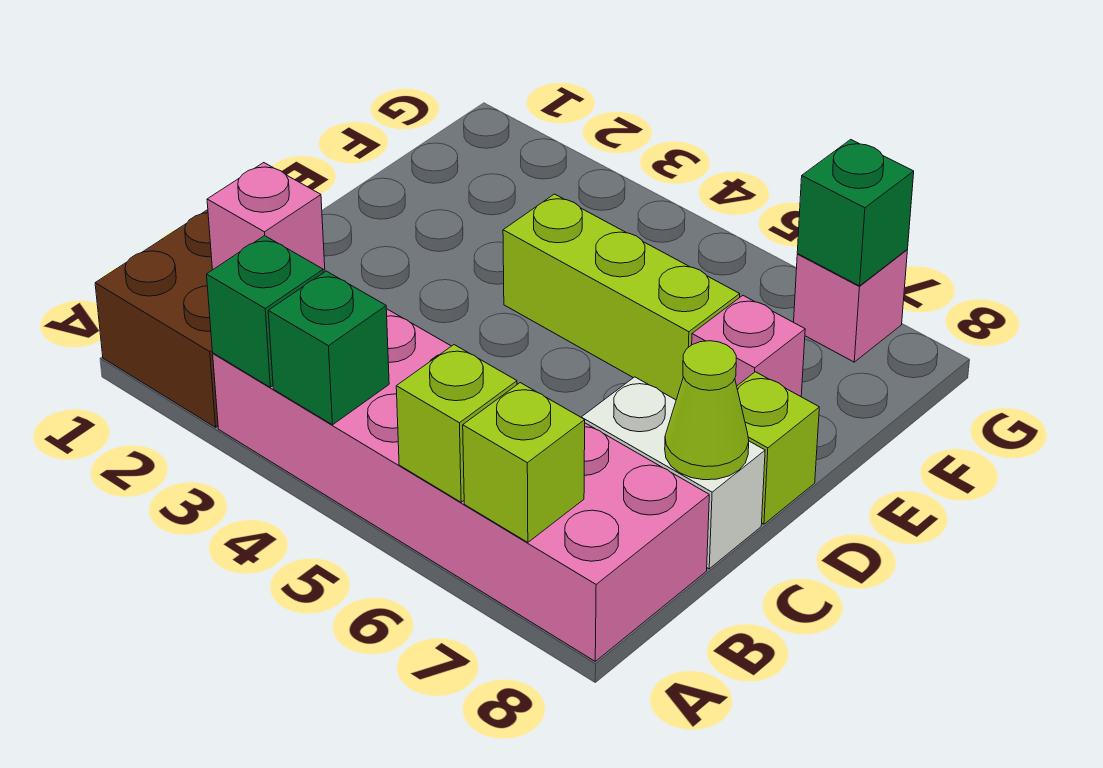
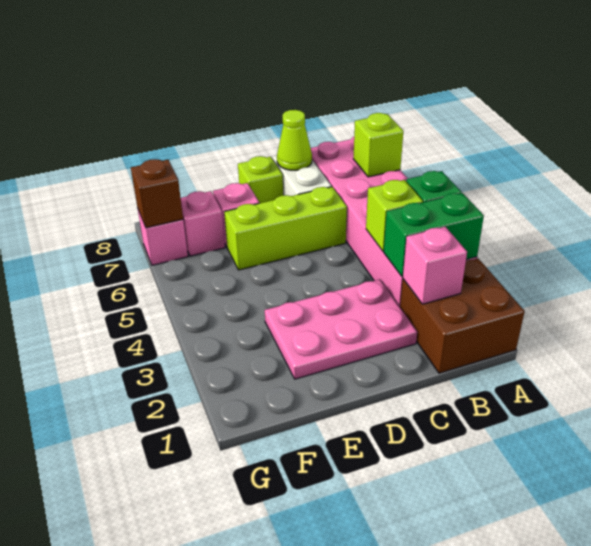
green 1x1 brick [207,236,323,387] -> green 1x2 brick [384,193,484,277]
lime 1x1 brick [396,345,517,502] -> lime 1x1 brick moved to [366,180,423,251]
none -> pink 2x3 plate [265,279,417,379]
lime 1x3 brick [503,194,740,400] -> lime 1x3 brick turned to [224,187,347,270]
none -> pink 1x1 brick [181,191,225,256]
green 1x1 brick [797,140,914,286] -> brown 1x1 brick [131,159,183,228]

